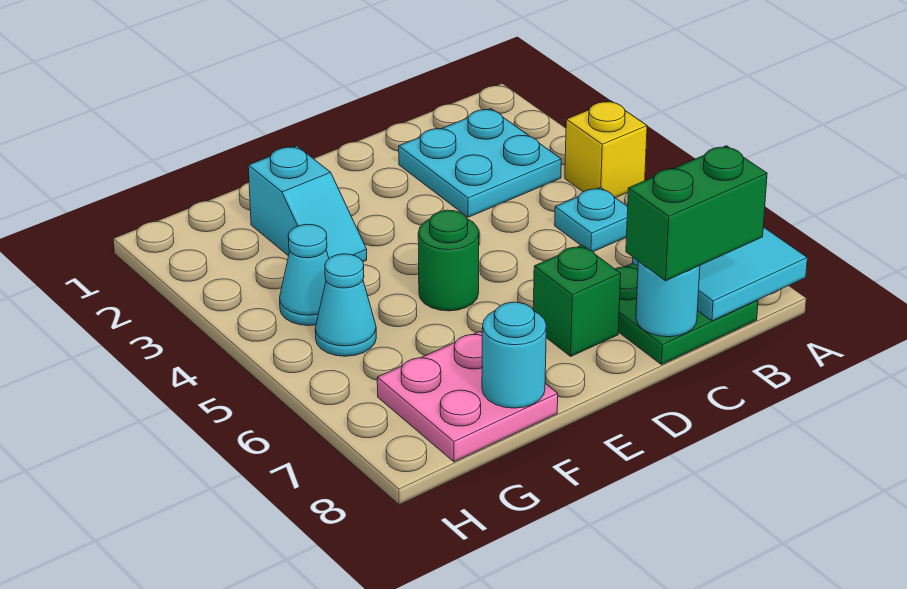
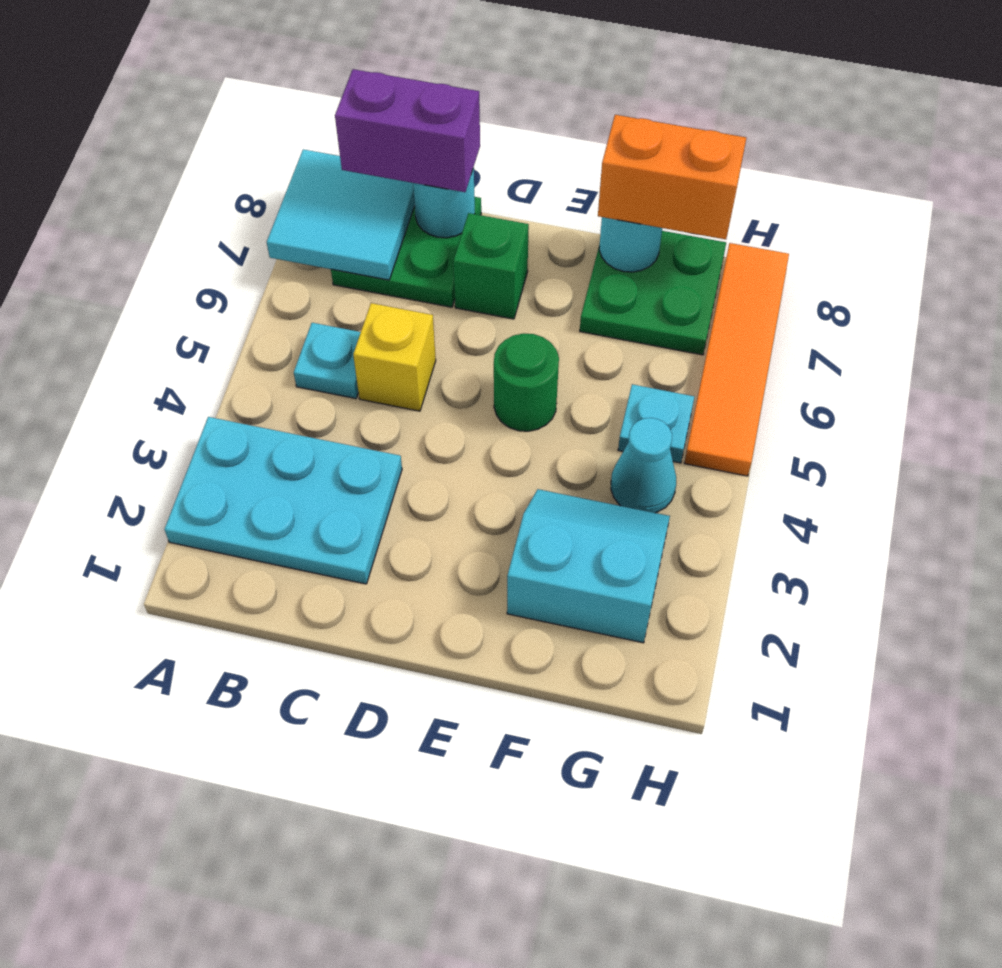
yellow 1x1 brick [565,101,647,198] -> yellow 1x1 brick moved to [353,303,436,411]
cyan 2x2 plate [399,109,561,217] -> cyan 2x3 plate [164,417,402,584]
green 1x2 brick [626,146,767,281] -> purple 1x2 brick [335,69,480,192]
cyan 1x2 slope [248,146,367,262] -> cyan 2x2 slope [507,489,670,643]
pink 2x2 plate [377,332,558,462] -> green 2x2 plate [580,231,726,355]
none -> orange 1x2 brick [598,115,746,239]
cyan 1x1 cone [315,254,376,356] -> cyan 1x1 plate [618,384,694,463]
none -> orange 1x4 tile [684,243,789,476]

